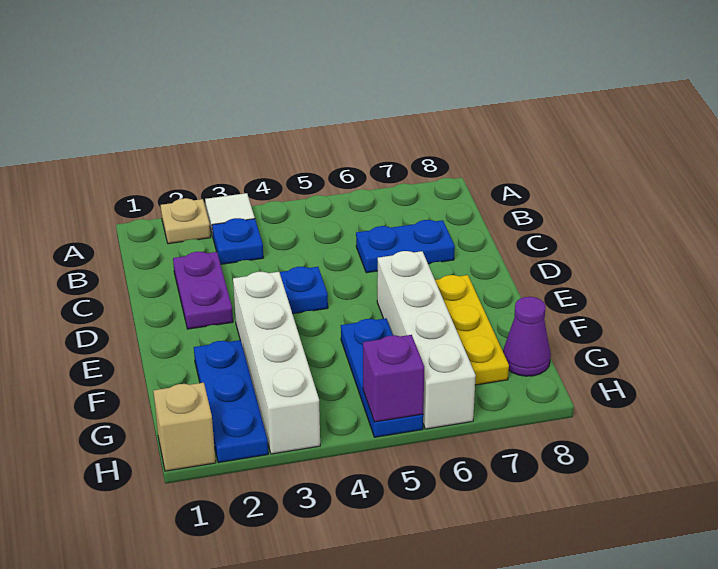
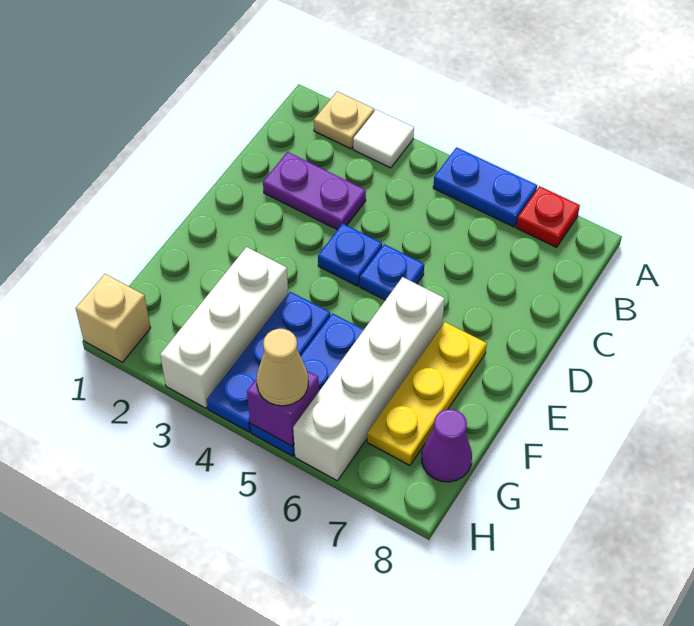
none -> red 1x1 plate [516,186,580,247]
blue 1x1 plate [212,218,263,264] -> blue 1x1 plate moved to [360,244,424,300]
purple 1x2 plate [173,252,233,329] -> purple 1x2 plate turned to [263,152,366,230]
blue 1x2 plate [356,220,455,273] -> blue 1x2 plate moved to [433,147,537,227]
white 1x4 brick [233,272,320,454] -> white 1x3 brick [160,247,288,408]
blue 1x3 plate [194,340,268,463] -> blue 1x3 plate moved to [207,292,330,432]
none -> tan 1x1 cone [256,329,309,406]

